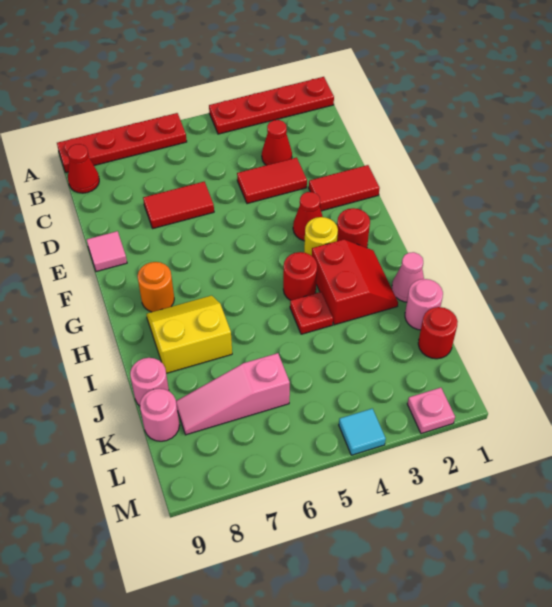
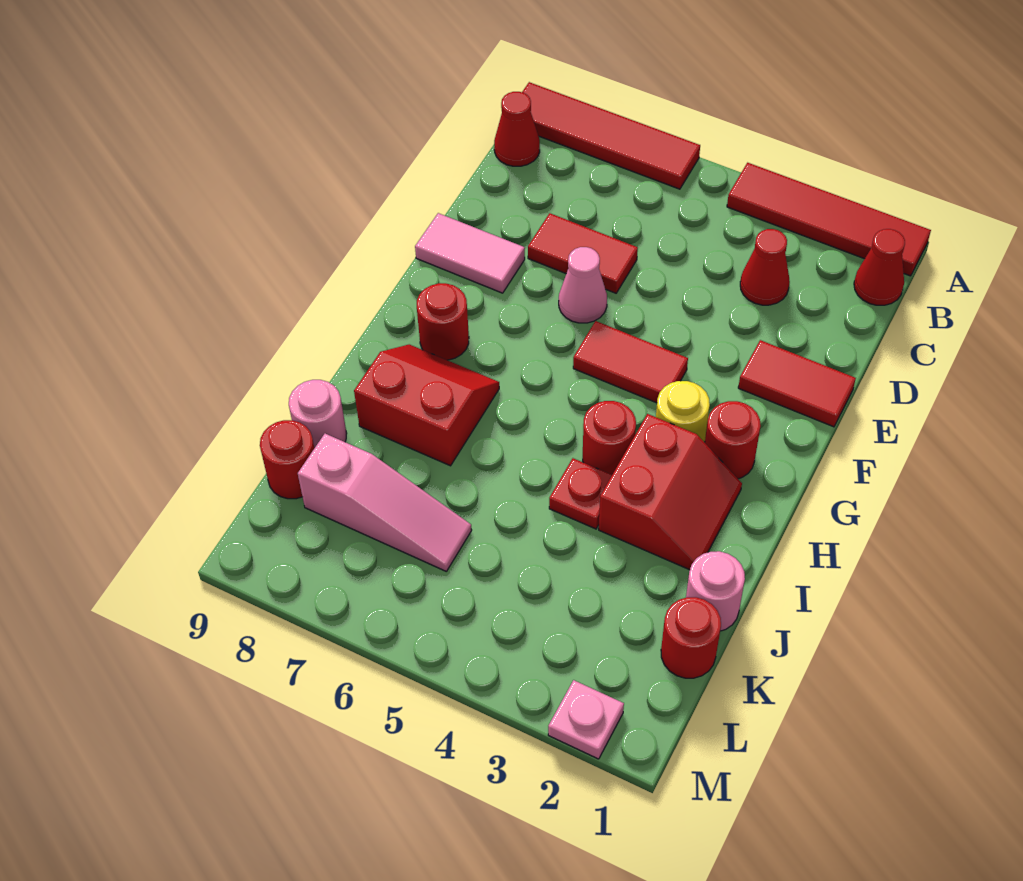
red 1x4 plate [209,77,334,134] -> red 1x4 tile [727,163,931,276]
red 1x4 plate [57,113,187,173] -> red 1x4 tile [522,82,700,189]
red 1x2 tile [237,158,307,204] -> red 1x2 tile moved to [573,321,688,403]
pink 1x1 tile [87,231,127,272] -> pink 1x2 tile [415,213,525,293]
red 1x1 cone [293,192,323,241] -> red 1x1 cone moved to [854,229,905,305]
orange 1x1 round brick [138,262,174,312] -> red 1x1 round brick [417,283,469,360]
yellow 2x2 slope [146,296,232,373] -> red 2x2 slope [354,344,499,466]
pink 1x1 cone [392,252,424,302] -> pink 1x1 cone moved to [559,247,607,323]
pink 1x3 slope [176,353,290,435] -> pink 1x3 slope turned to [298,434,472,571]
pink 1x1 round brick [140,389,180,441] -> red 1x1 round brick [260,420,314,499]
cyan 1x1 tile [339,408,386,455] -> none

